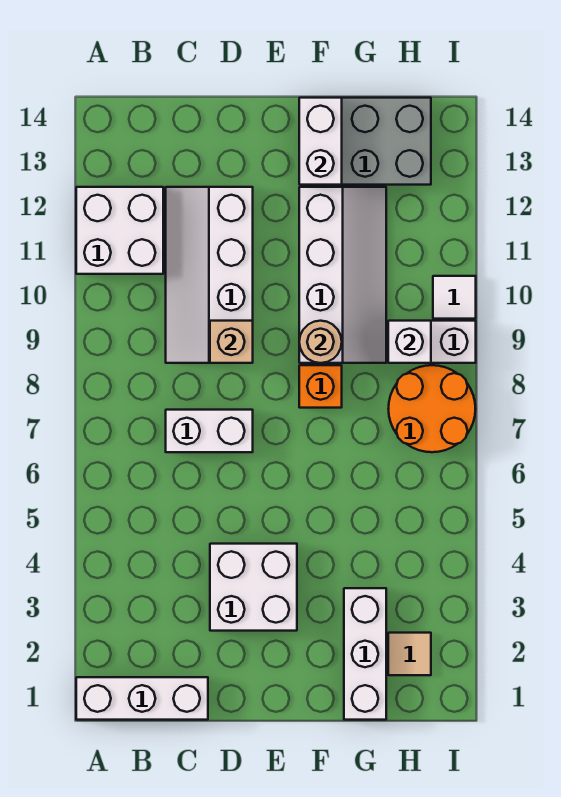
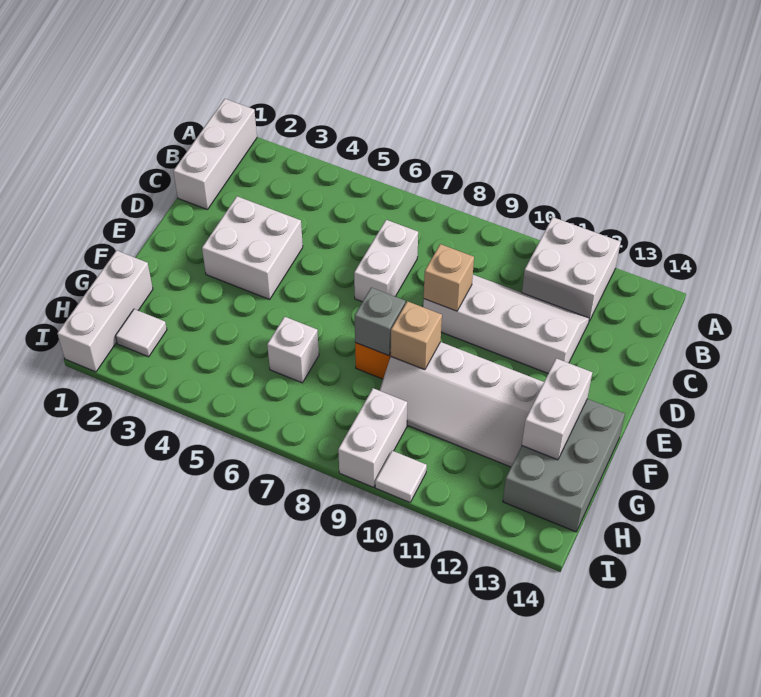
none -> grey 1x1 brick [355,288,405,356]
tan 1x1 round brick [299,321,342,363] -> tan 1x1 brick [390,301,442,370]
white 1x2 brick [299,98,342,185] -> white 1x2 brick turned to [522,358,592,460]
white 1x3 brick [344,588,386,720] -> white 1x3 brick turned to [58,251,153,372]
tan 1x1 tile [388,633,431,675] -> white 1x1 tile [116,309,167,357]
orange 2x2 round brick [388,365,475,452] -> none
white 1x1 brick [388,321,431,363] -> white 1x1 brick moved to [267,317,319,383]

